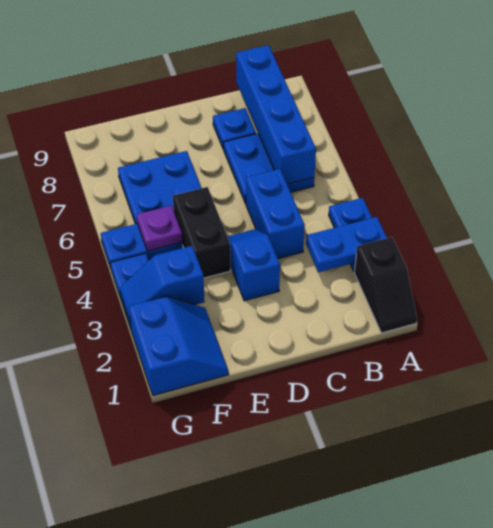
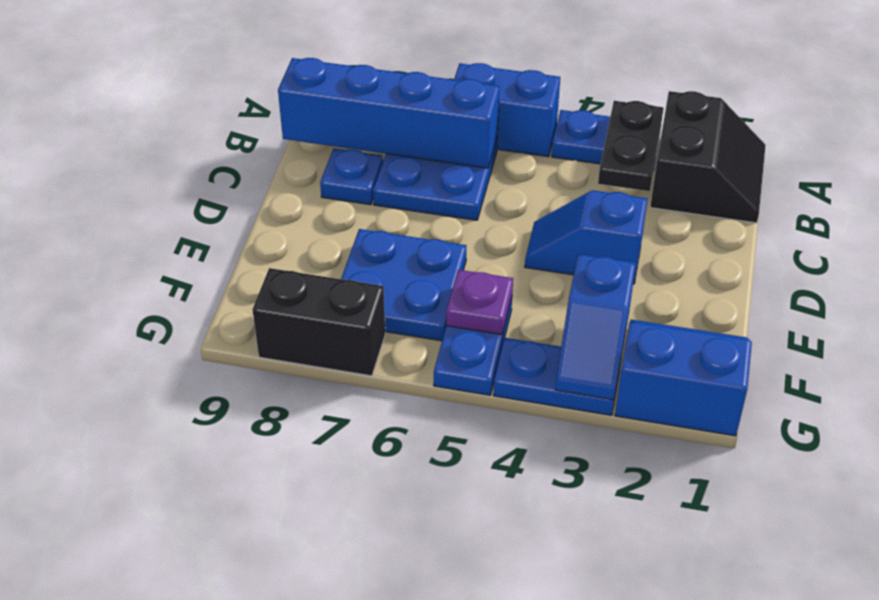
black 1x2 slope [355,237,417,333] -> black 2x2 slope [650,91,766,223]
blue 1x2 plate [306,217,387,272] -> black 1x2 plate [598,101,664,191]
blue 1x2 brick [246,169,305,259] -> blue 1x2 brick moved to [454,63,560,157]
black 1x2 brick [173,187,231,278] -> black 1x2 brick moved to [252,268,385,376]

